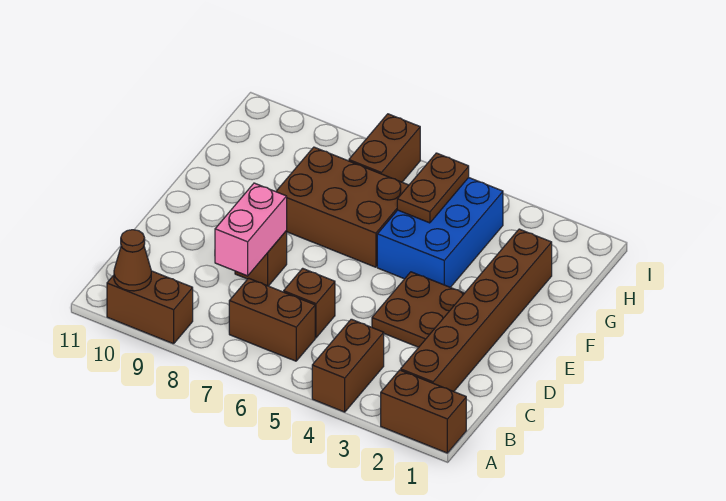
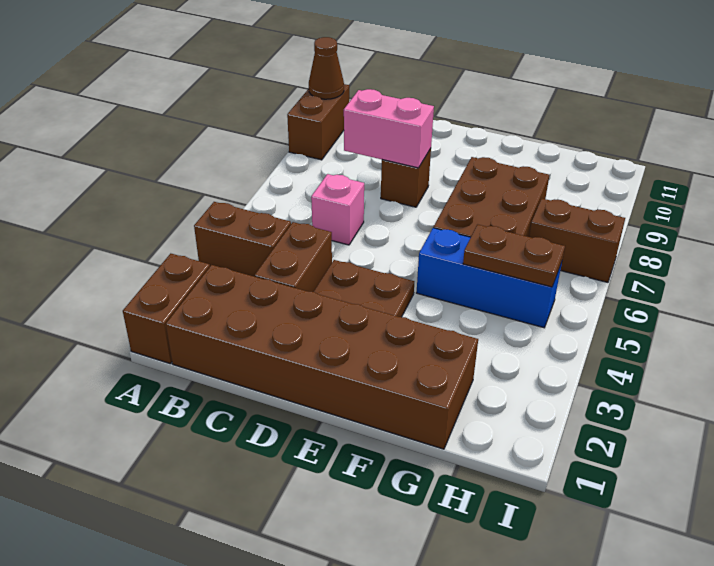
brown 1x6 brick [401,229,552,392] -> brown 2x6 brick [166,265,478,449]
brown 1x2 brick [229,278,315,361] -> brown 1x2 brick moved to [255,222,332,292]
brown 1x1 brick [284,268,335,338] -> pink 1x1 brick [311,174,364,245]
blue 2x3 brick [377,178,503,287] -> blue 1x3 brick [417,228,562,328]

